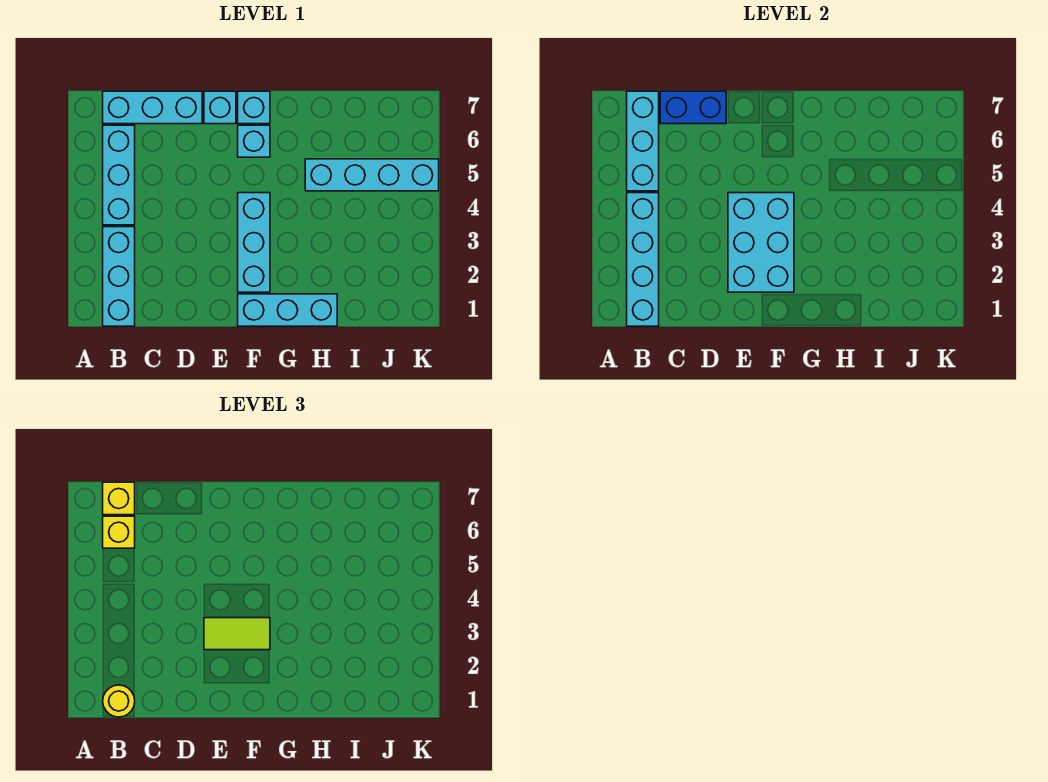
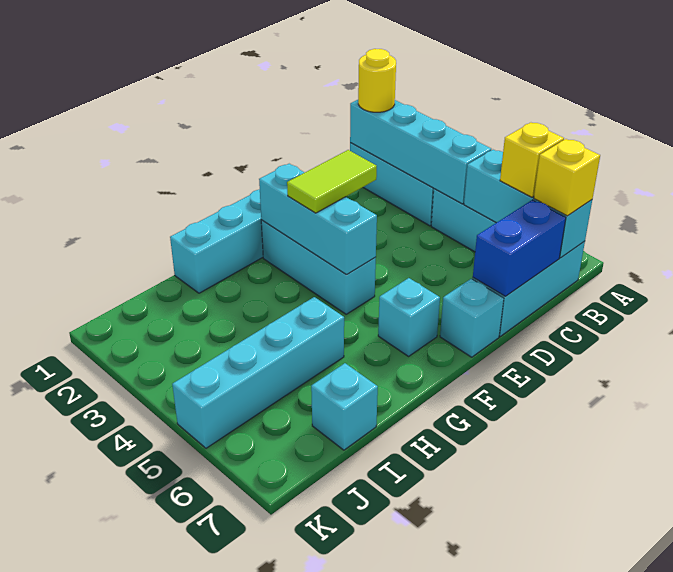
cyan 2x3 brick [728,193,794,292] -> cyan 1x3 brick [259,164,377,275]
cyan 1x1 brick [238,91,270,124] -> cyan 1x1 brick moved to [311,363,378,450]

